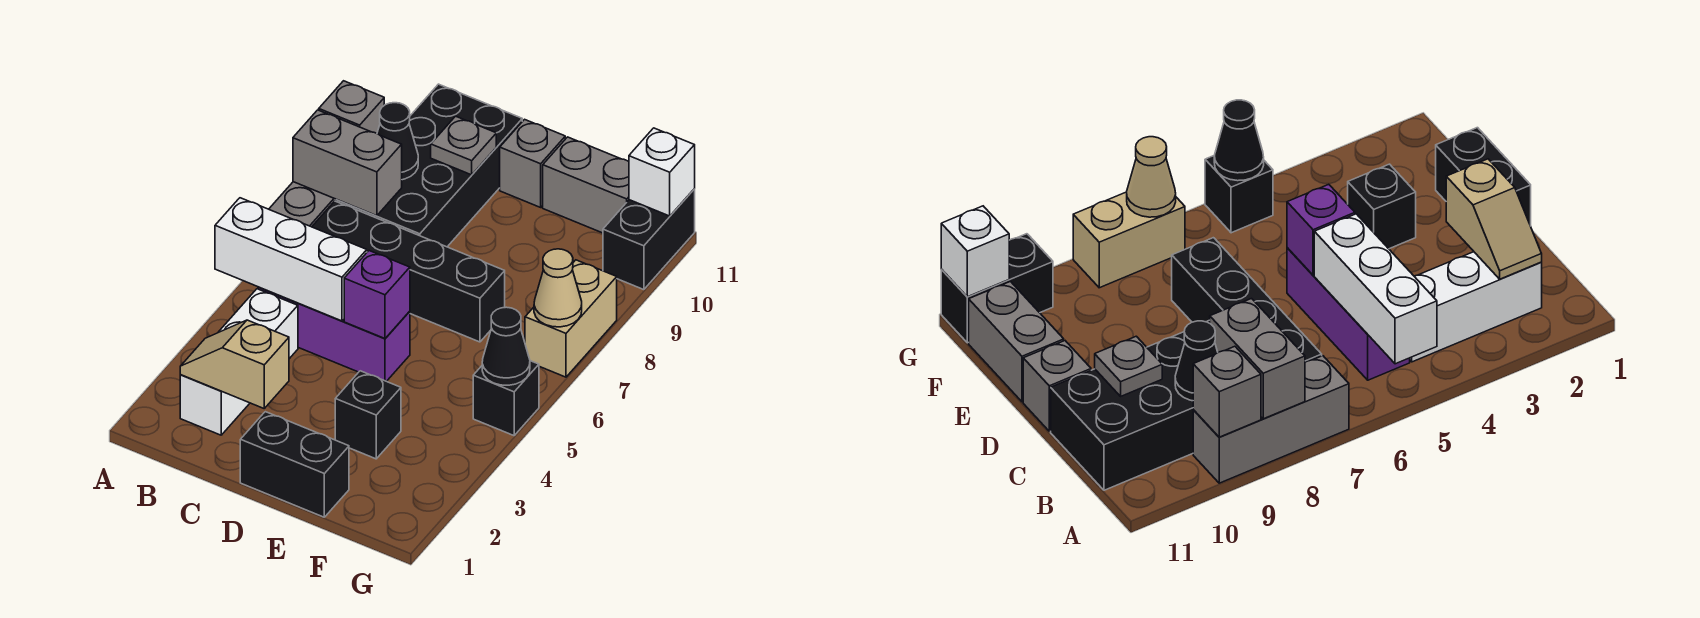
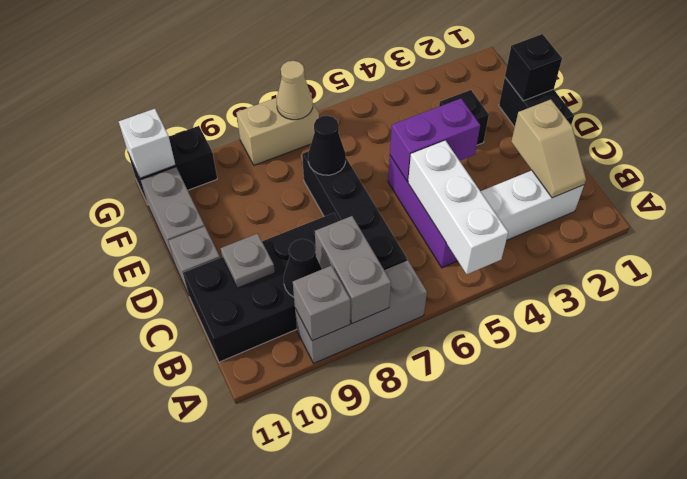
purple 1x1 brick [344,251,410,338] -> purple 1x2 brick [390,99,480,181]
black 1x1 brick [473,361,539,436] -> black 1x1 brick moved to [505,34,562,101]
black 1x1 cone [482,307,530,385] -> black 1x1 cone moved to [308,116,346,175]

